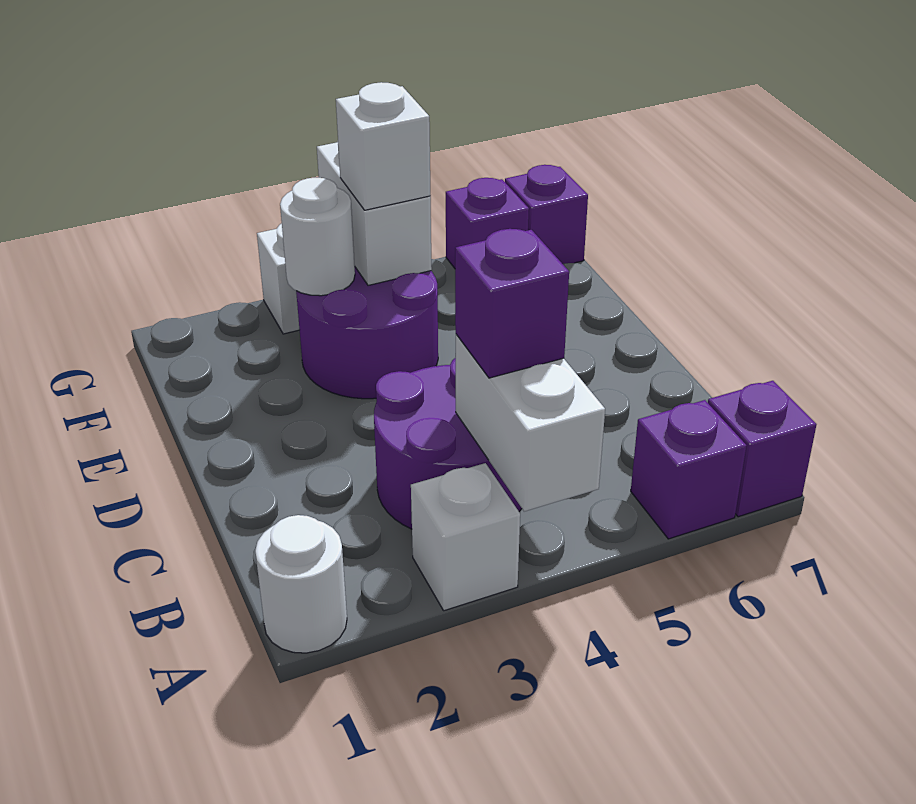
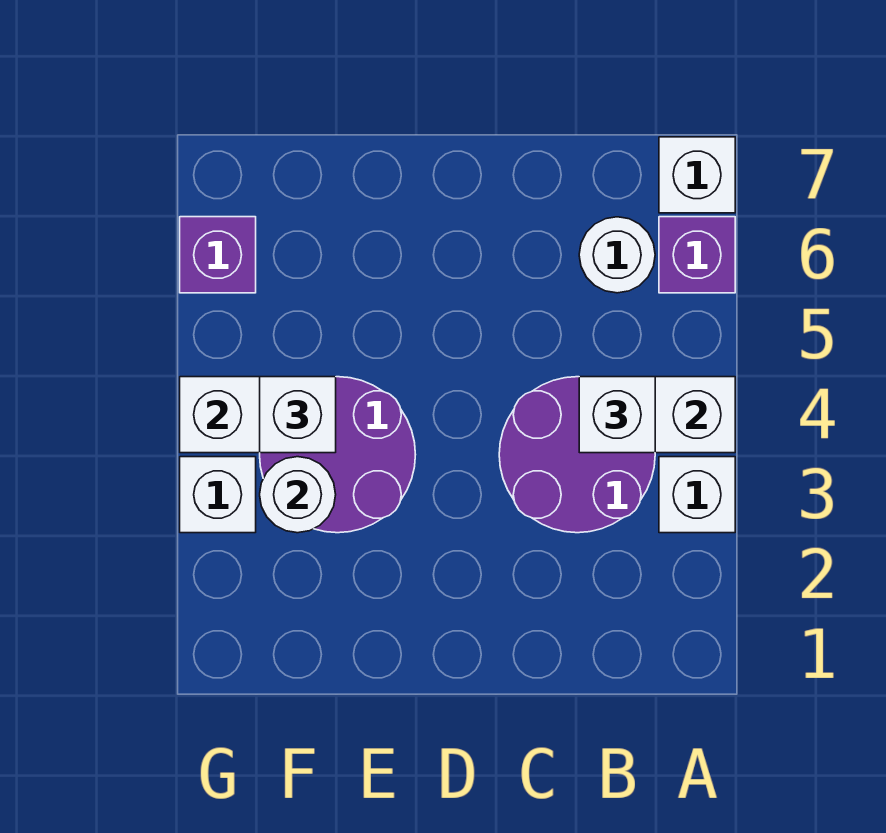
white 1x1 round brick [255,515,347,653] -> white 1x1 round brick moved to [579,217,655,293]
purple 1x1 brick [708,381,816,517] -> white 1x1 brick [659,137,735,213]
purple 1x1 brick [455,229,569,378] -> white 1x1 brick [579,377,655,453]
purple 1x1 brick [505,165,588,264] -> none

